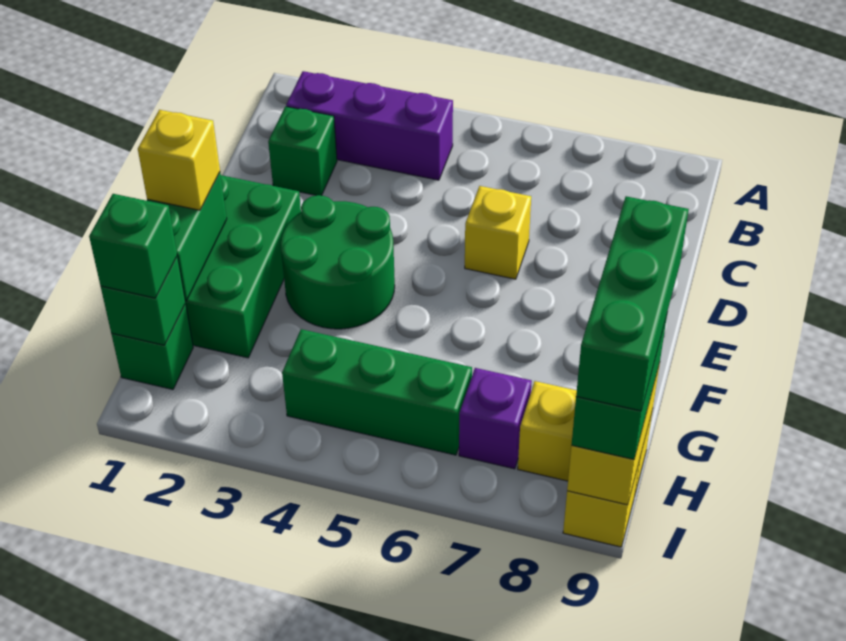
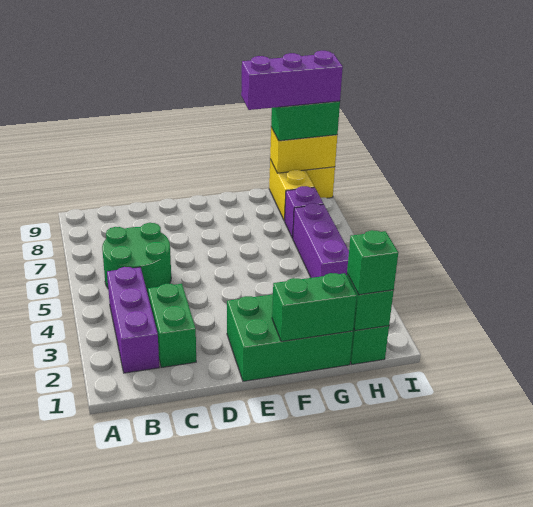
green 1x1 brick [268,106,337,196] -> green 1x2 brick [148,284,196,368]
yellow 1x1 brick [465,186,531,279] -> none
green 2x2 round brick [281,195,395,329] -> green 2x2 round brick moved to [102,223,171,294]
yellow 1x1 brick [138,110,220,210] -> none
green 1x3 brick [576,196,689,411] -> purple 1x3 brick [241,51,343,110]
green 1x3 brick [282,329,472,455] -> purple 1x3 brick [293,203,349,278]

